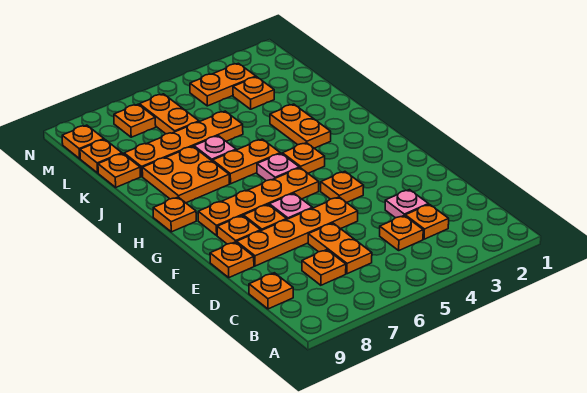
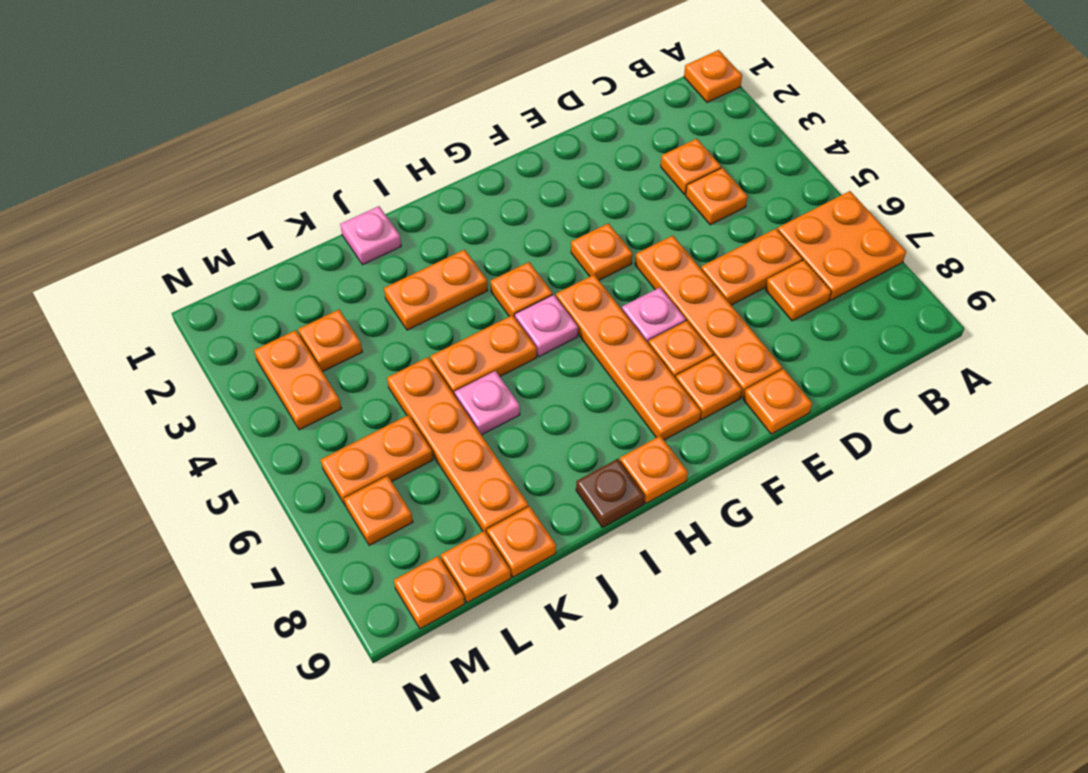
orange 1x1 plate [249,273,293,309] -> orange 1x1 plate moved to [684,50,742,103]
pink 1x1 plate [385,190,428,218] -> pink 1x1 plate moved to [340,206,401,265]
orange 1x2 plate [213,139,280,184] -> orange 1x2 plate turned to [430,315,537,396]
orange 2x2 plate [142,146,229,203] -> orange 2x2 plate moved to [777,191,906,301]
none -> brown 1x1 plate [576,459,645,528]

